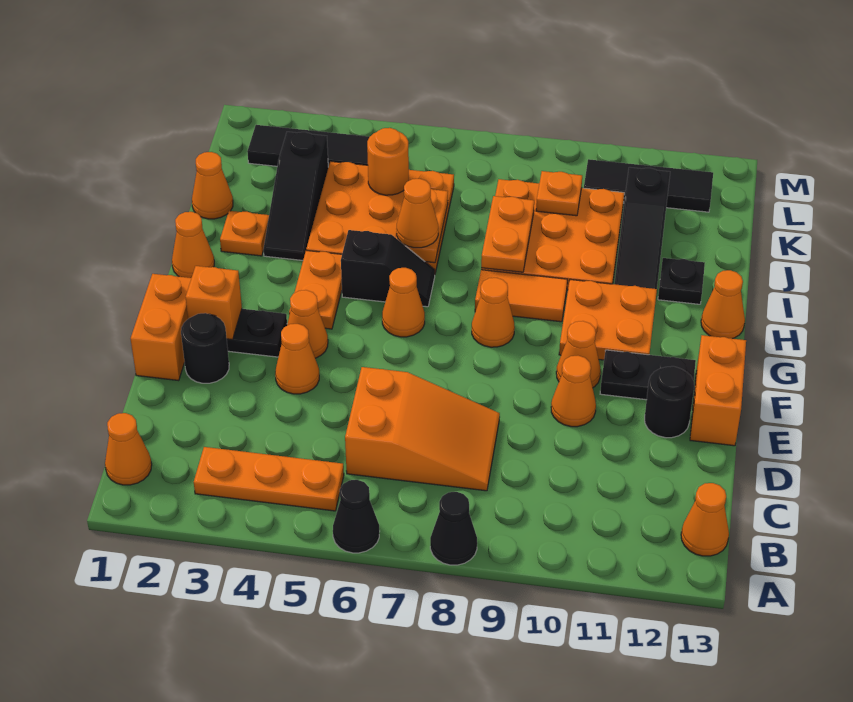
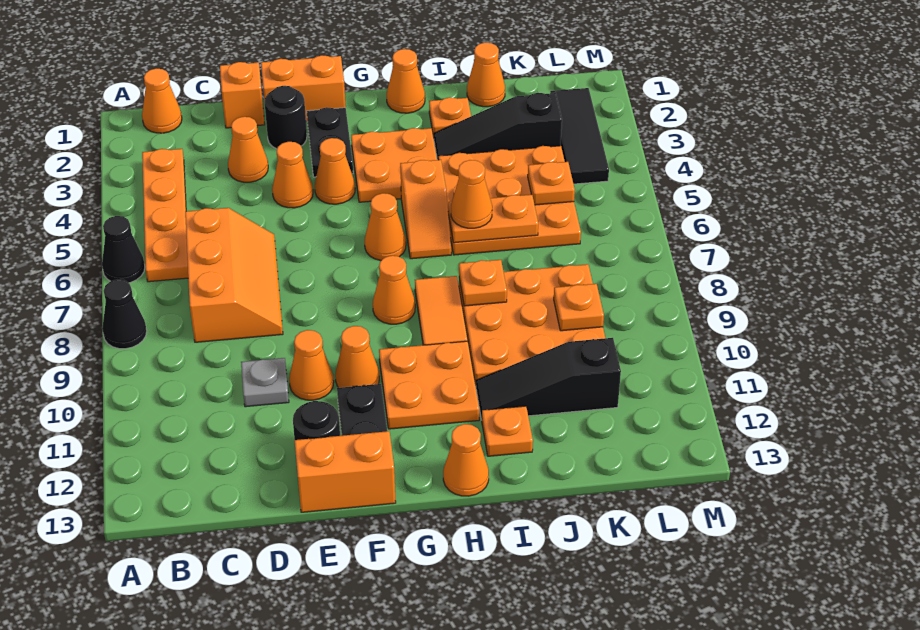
orange 1x3 plate [194,447,344,511] -> orange 1x4 plate [142,149,188,282]
orange 1x1 cone [681,483,729,556] -> orange 1x1 cone moved to [228,117,268,182]
orange 2x3 slope [345,367,500,491] -> orange 2x3 slope turned to [185,208,283,342]
none -> grey 1x1 plate [241,358,289,407]
orange 1x1 brick [186,266,242,340] -> orange 1x1 brick moved to [220,62,265,128]
orange 1x2 plate [289,250,342,329] -> orange 2x2 plate [351,128,437,202]
black 1x2 slope [341,230,435,307] -> orange 1x2 slope [400,160,451,259]
orange 1x2 plate [481,196,534,272] -> orange 1x1 plate [459,260,507,306]
black 1x1 plate [658,258,705,304] -> orange 1x1 plate [482,406,533,456]
orange 1x1 round brick [367,128,409,195] -> orange 1x1 plate [528,162,575,205]
black 1x3 tile [584,159,713,212] -> none

